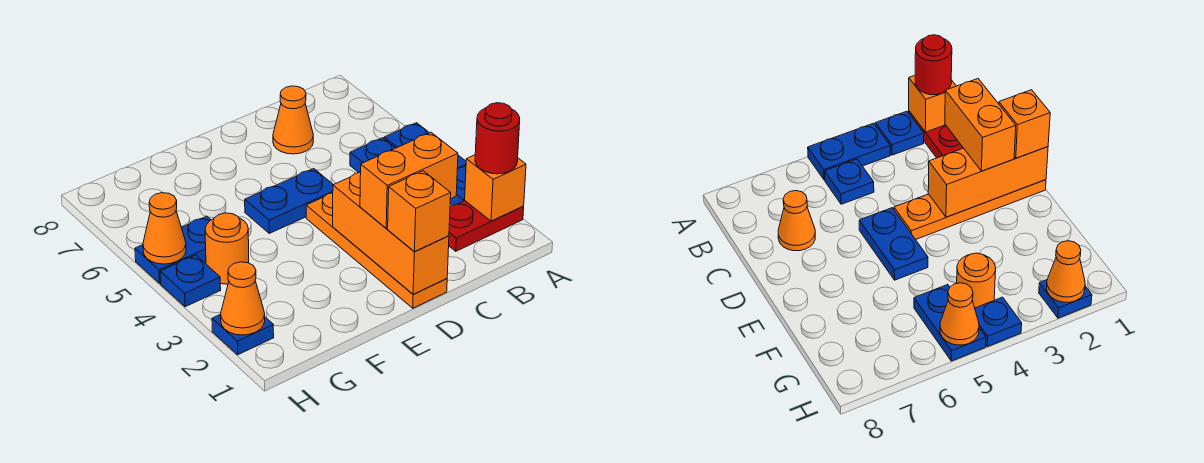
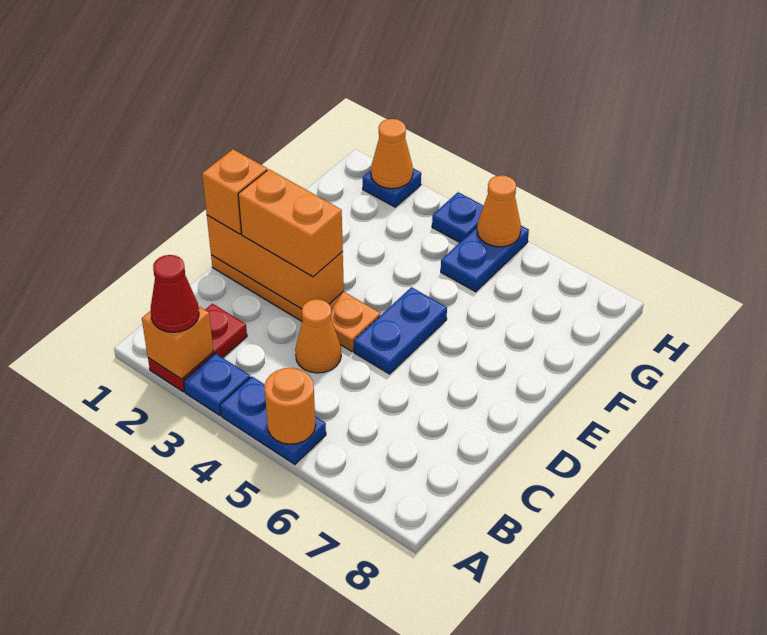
red 1x1 round brick [475,103,520,174] -> red 1x1 cone [151,255,199,332]
blue 1x1 plate [350,138,395,173] -> none
orange 1x2 brick [360,133,458,228] -> orange 1x2 brick turned to [238,169,343,277]
orange 1x1 cone [273,86,313,154] -> orange 1x1 cone moved to [295,299,341,373]
orange 1x1 round brick [205,213,249,284] -> orange 1x1 round brick moved to [264,368,316,444]

